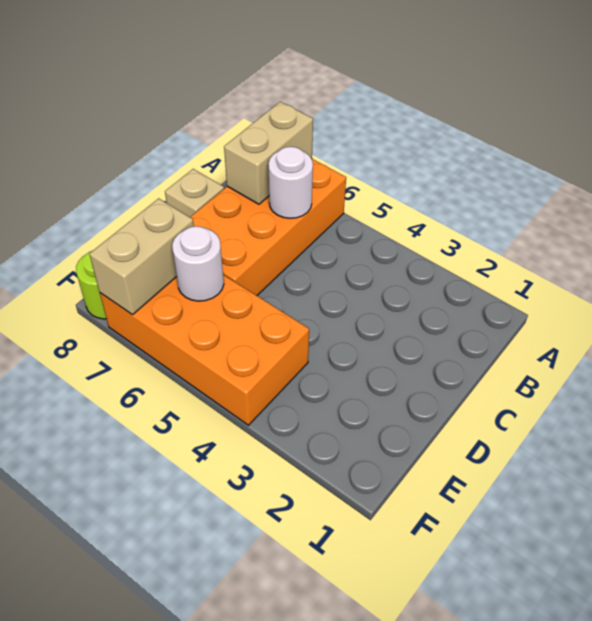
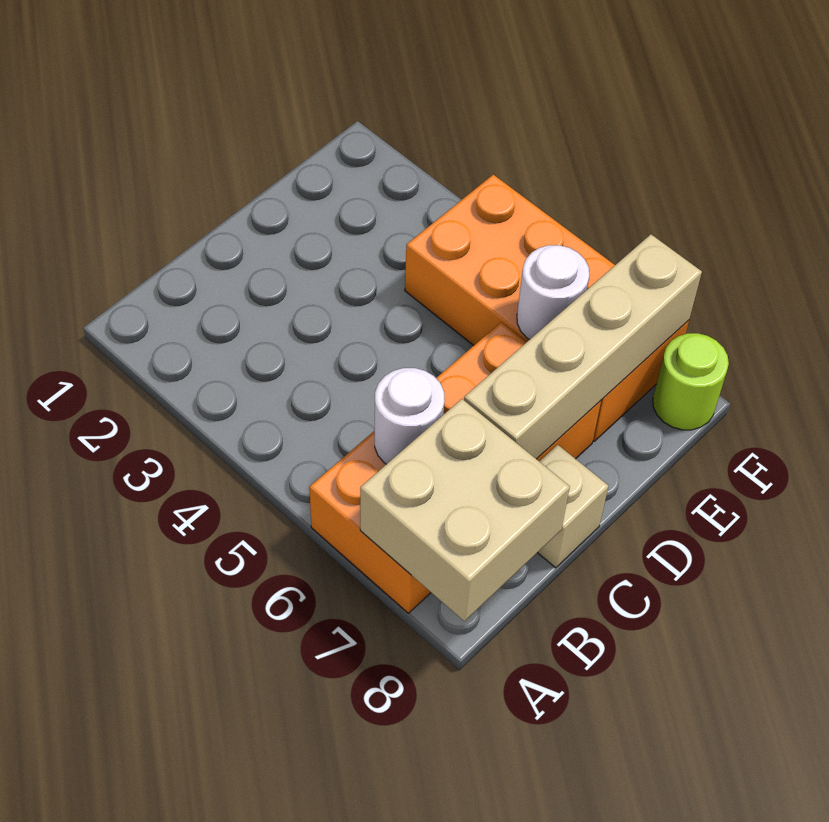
tan 1x2 brick [224,102,313,204] -> tan 2x2 brick [360,399,570,621]
tan 1x2 brick [90,198,194,315] -> tan 1x4 brick [464,234,702,459]

